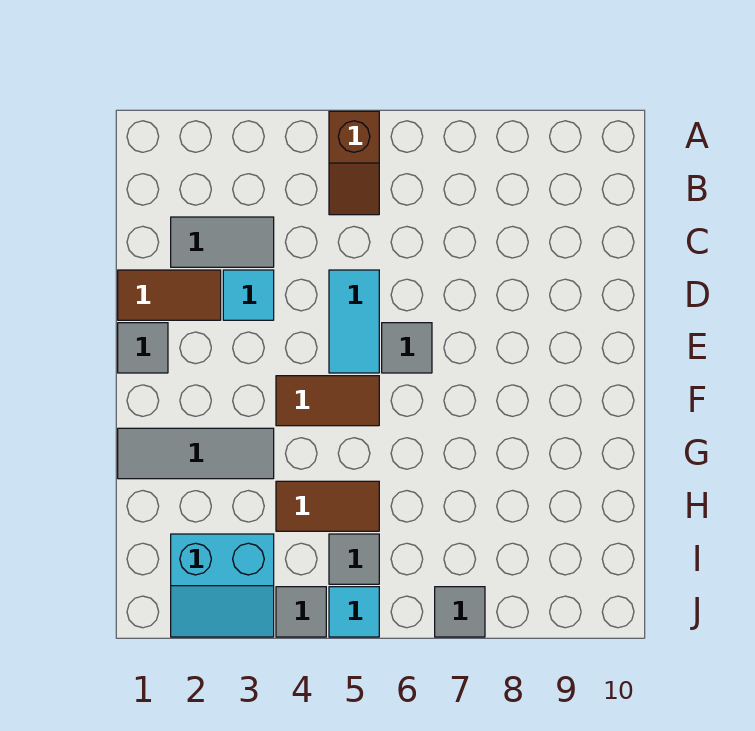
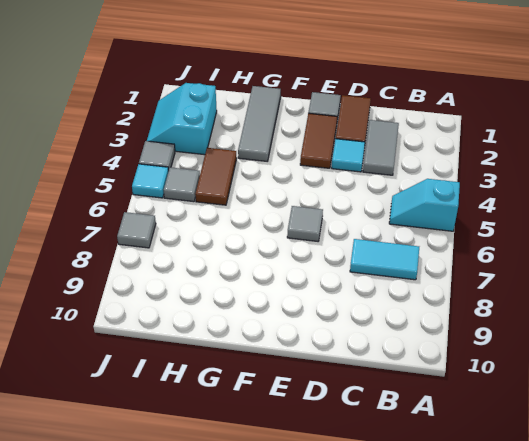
brown 1x2 slope [329,111,379,215] -> cyan 1x2 slope [389,179,460,231]
cyan 1x2 tile [329,270,379,373] -> cyan 1x2 tile moved to [350,239,419,280]
brown 1x2 tile [276,376,379,426] -> brown 1x2 tile moved to [300,113,337,168]

